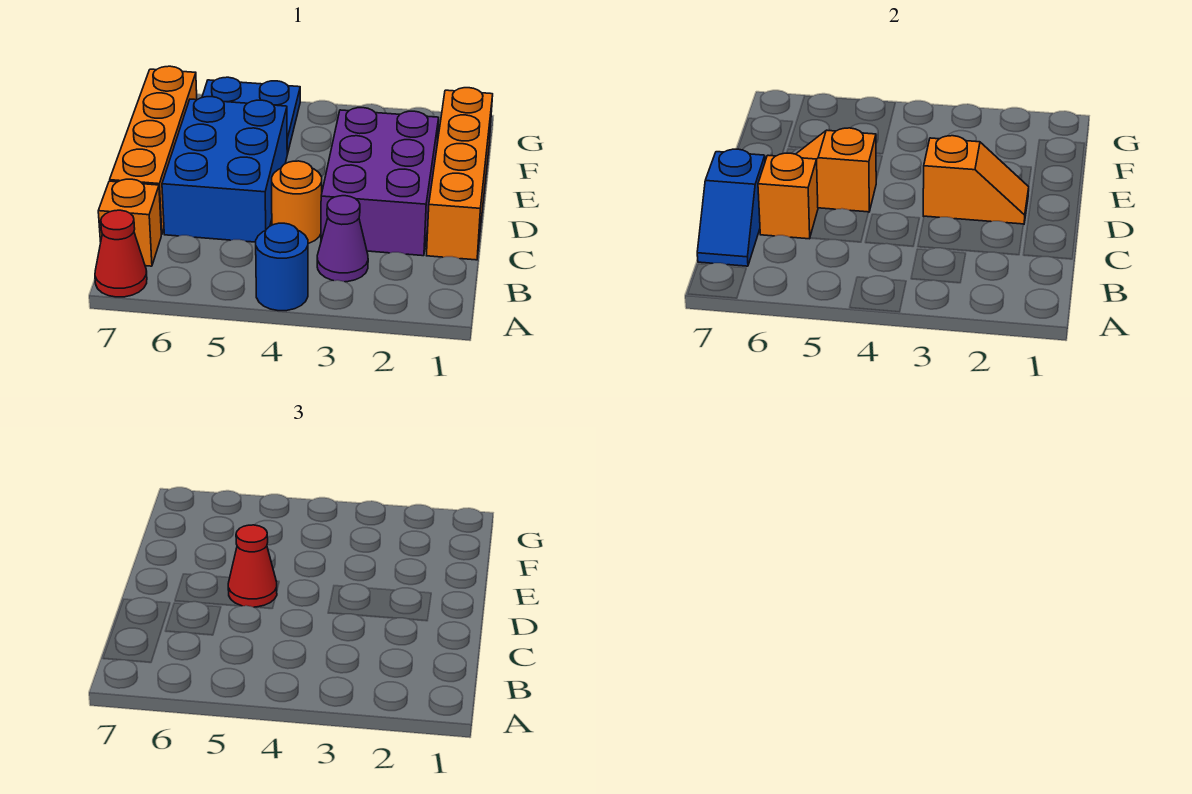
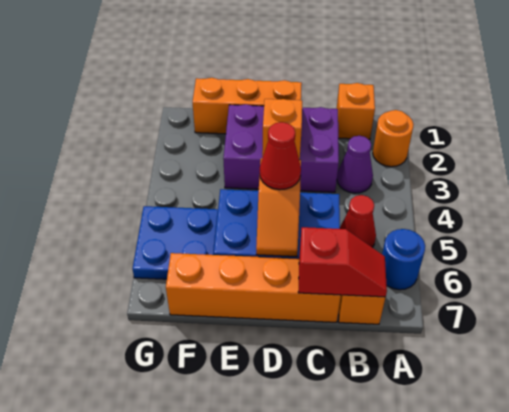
blue 1x1 round brick [256,223,308,311] -> blue 1x1 round brick moved to [382,229,425,290]
red 1x1 cone [95,210,147,297] -> red 1x1 cone moved to [340,195,376,248]
blue 1x2 slope [697,149,765,266] -> red 1x2 slope [298,227,387,297]
orange 1x4 brick [427,88,493,260] -> orange 1x3 brick [193,78,302,134]
orange 1x1 round brick [272,161,322,244] -> orange 1x1 round brick moved to [373,110,414,167]
orange 1x1 brick [758,153,818,239] -> orange 1x1 brick moved to [337,83,375,139]

